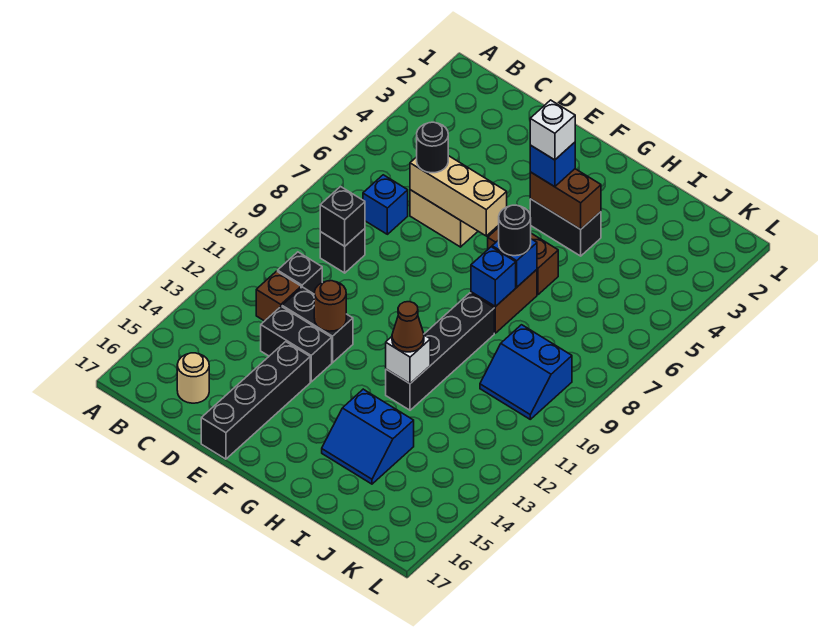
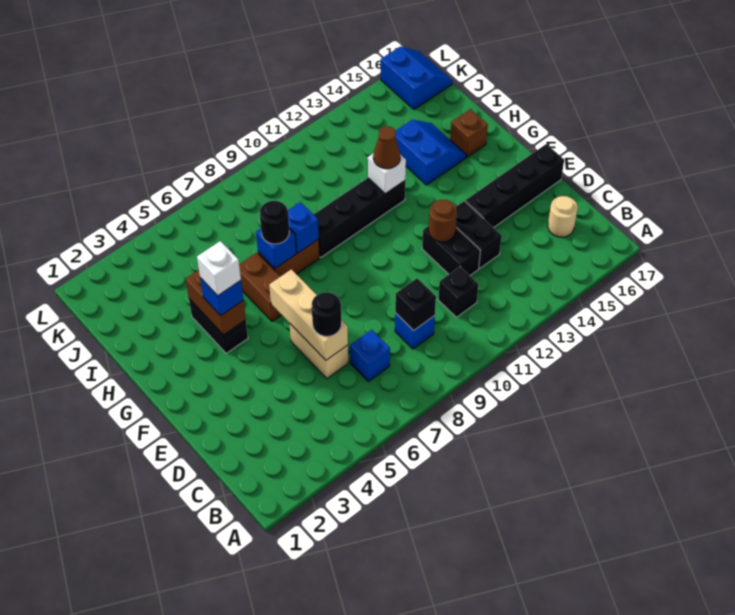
black 1x1 brick [320,229,365,273] -> blue 1x1 brick [395,313,435,349]
brown 1x1 brick [256,271,301,321] -> brown 1x1 brick moved to [450,109,488,157]
blue 2x2 slope [480,325,572,419] -> blue 2x2 slope moved to [381,47,453,109]

